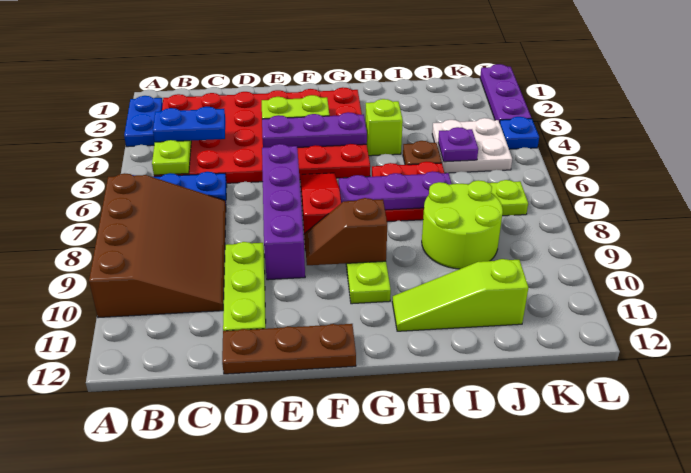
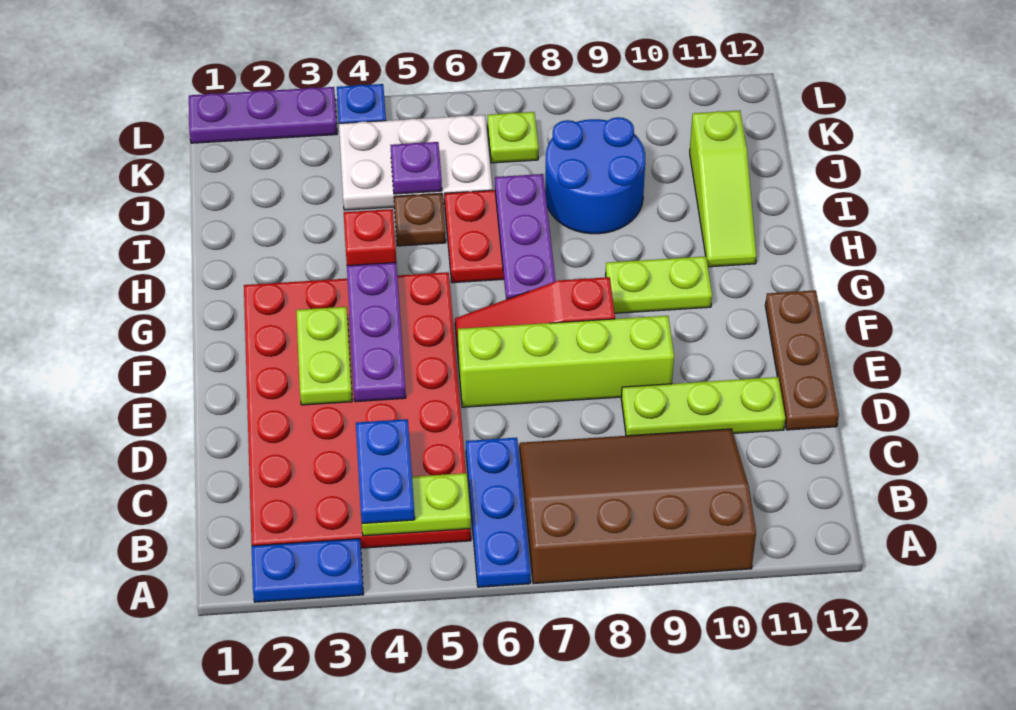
purple 1x4 brick [262,144,305,280] -> lime 1x4 brick [458,316,674,407]
brown 1x2 slope [305,198,387,265] -> none
lime 1x1 brick [365,99,403,156] -> red 1x1 brick [344,209,396,265]
lime 2x2 round brick [422,180,503,269] -> blue 2x2 round brick [545,117,645,234]
white 2x2 plate [432,118,512,173] -> white 2x3 plate [339,115,492,210]

